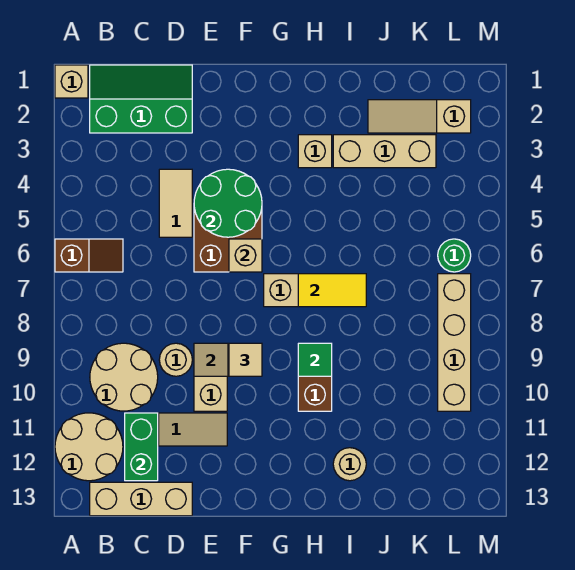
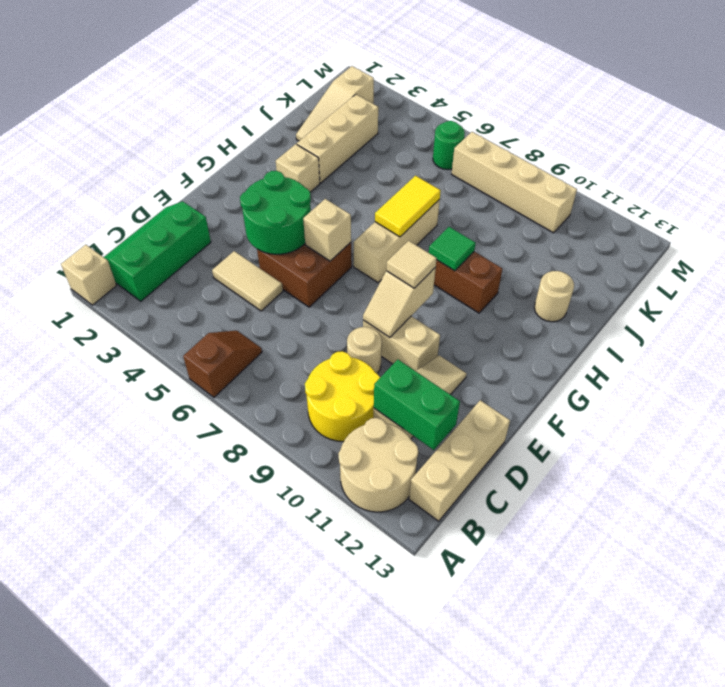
tan 2x2 round brick [90,343,158,411] -> yellow 2x2 round brick [305,351,380,441]

